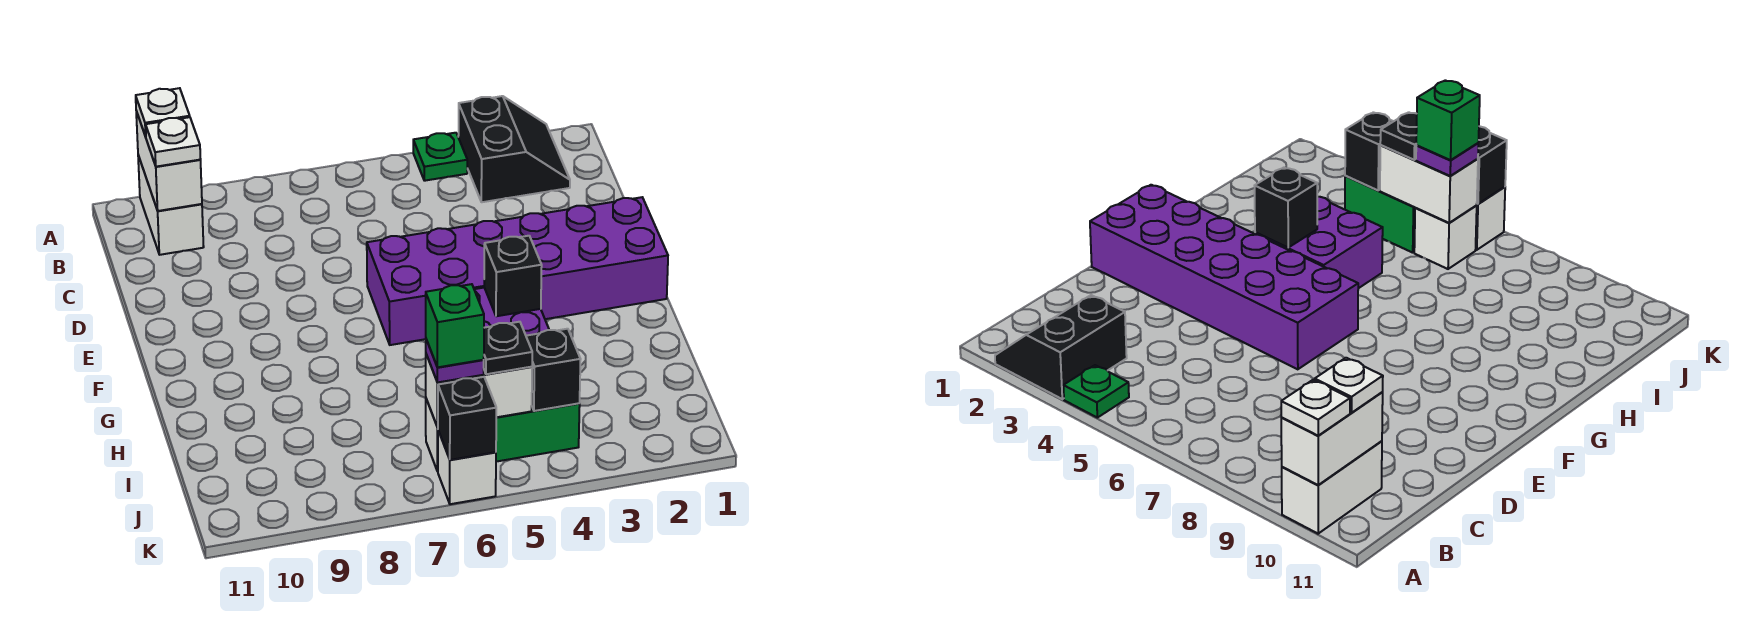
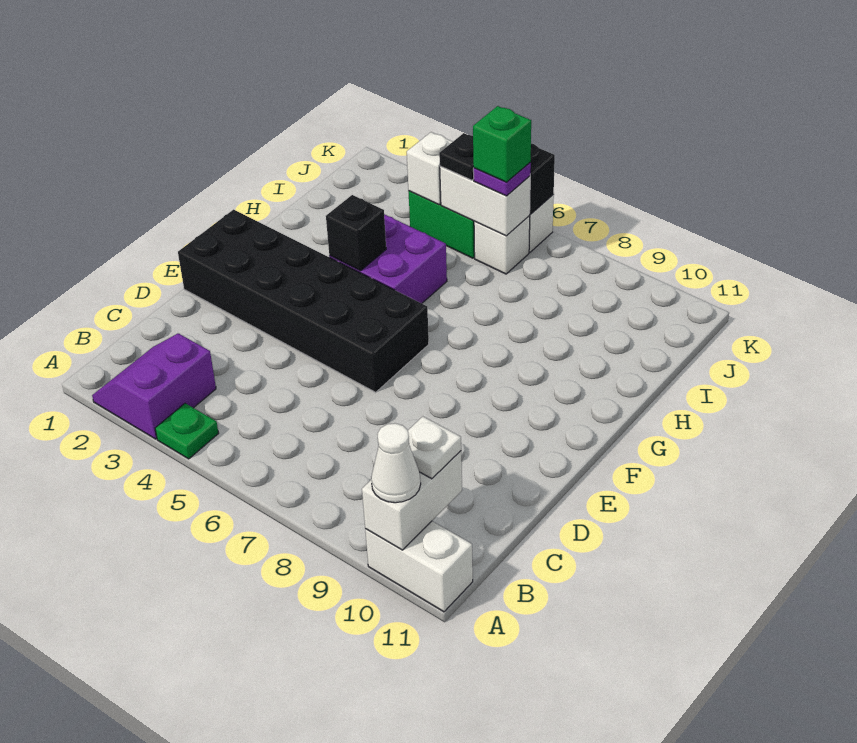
black 2x2 slope [458,96,570,202] -> purple 2x2 slope [92,333,216,439]
white 1x2 brick [138,155,204,255] -> white 1x2 brick turned to [365,521,473,612]
white 1x1 plate [136,88,190,137] -> white 1x1 cone [371,423,421,503]
purple 2x6 brick [367,197,668,345] -> black 2x6 brick [178,210,429,392]
black 1x1 brick [526,329,581,411] -> white 1x1 brick [407,132,453,205]

